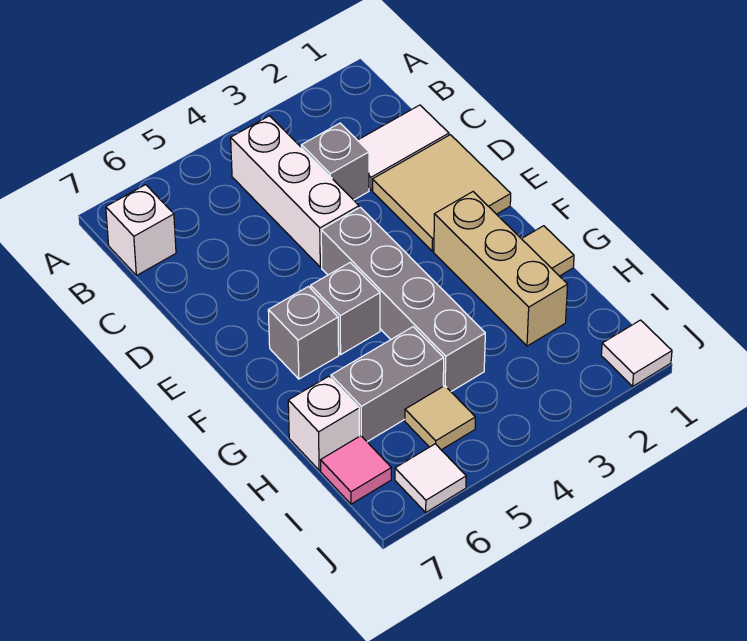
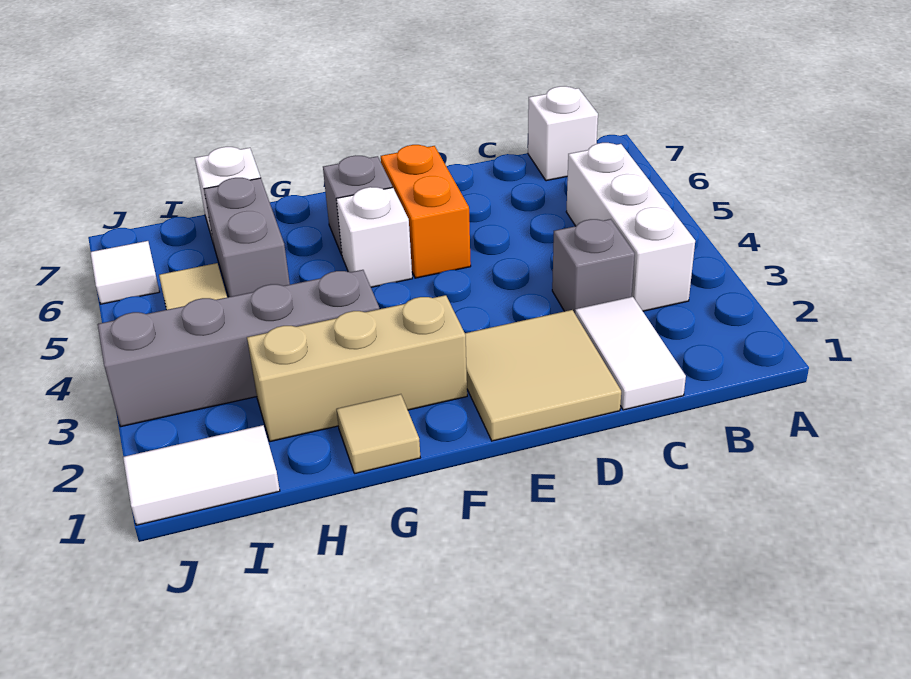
white 1x3 brick [231,116,359,267] -> white 1x3 brick turned to [566,143,695,311]
grey 1x4 brick [321,207,485,391] -> grey 1x4 brick moved to [98,270,379,427]
none -> orange 1x2 brick [381,145,471,278]
grey 1x1 brick [311,263,380,354] -> white 1x1 brick [336,187,412,287]
pink 1x1 tile [321,436,391,504] -> none
white 1x1 tile [601,320,672,386] -> white 1x2 tile [123,425,280,525]

